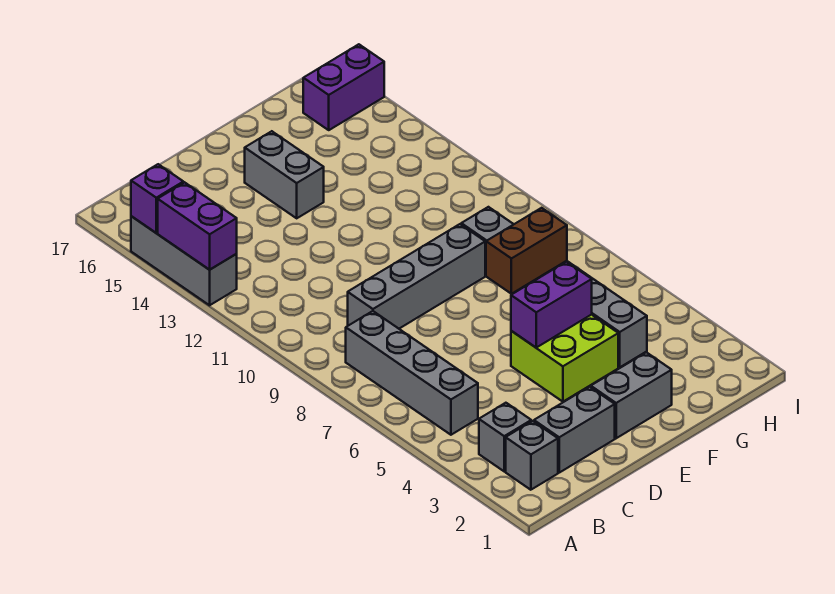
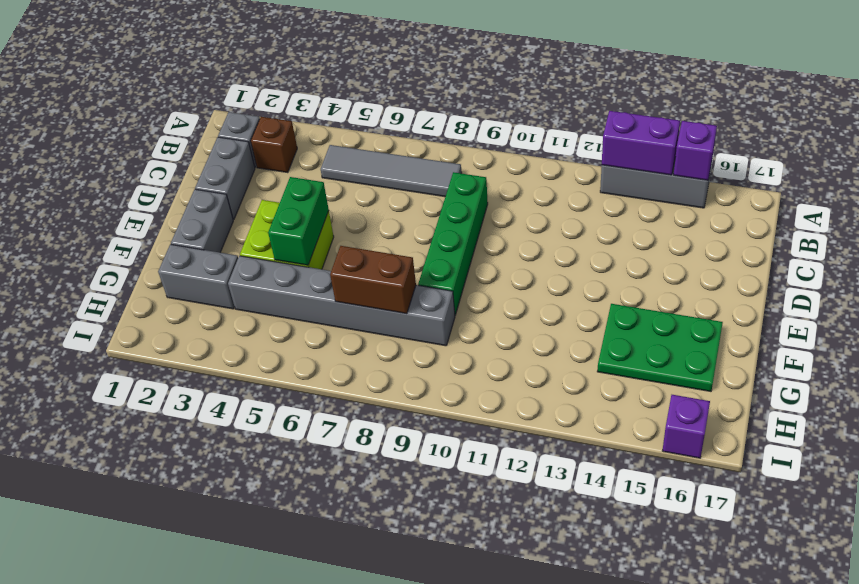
grey 1x1 brick [479,403,531,471] -> brown 1x1 brick [251,117,297,173]
grey 1x4 brick [346,311,478,435] -> grey 1x4 tile [321,145,462,197]
grey 1x4 brick [348,224,485,329] -> green 1x4 brick [418,172,488,315]
purple 1x2 brick [511,262,592,347] -> green 1x2 brick [268,177,329,265]
grey 1x2 brick [245,131,324,218] -> grey 1x2 brick moved to [158,244,238,309]
brown 1x2 brick [486,208,567,294] -> brown 1x2 brick turned to [330,246,416,314]
none -> green 2x3 plate [597,304,723,391]
purple 1x2 brick [303,44,384,130] -> purple 1x1 brick [662,395,710,458]

